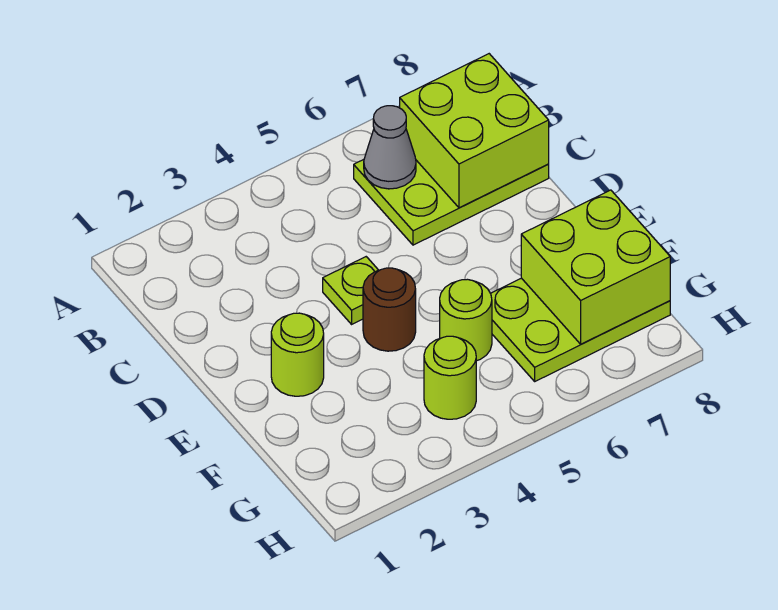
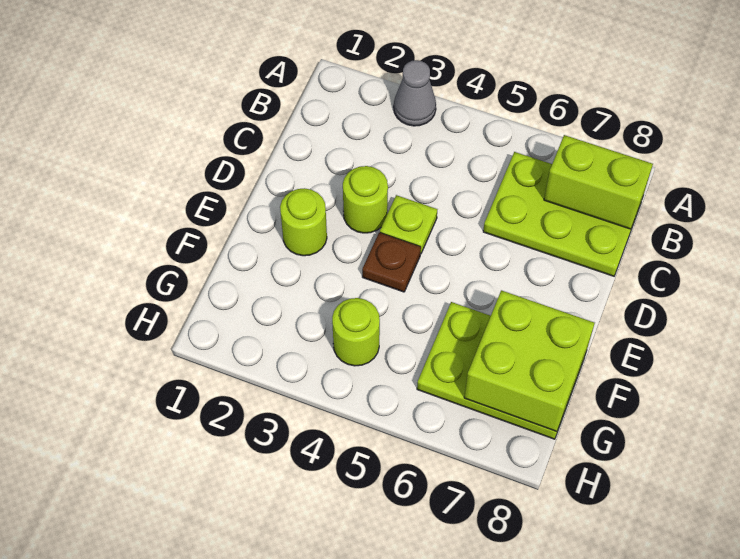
grey 1x1 cone [364,106,416,189] -> grey 1x1 cone moved to [394,60,436,126]
lime 2x2 brick [400,54,549,208] -> lime 1x2 brick [544,135,653,229]
brown 1x1 round brick [363,268,416,351] -> brown 1x1 plate [362,232,421,292]
lime 1x1 round brick [440,279,492,361] -> lime 1x1 round brick moved to [343,166,388,233]

